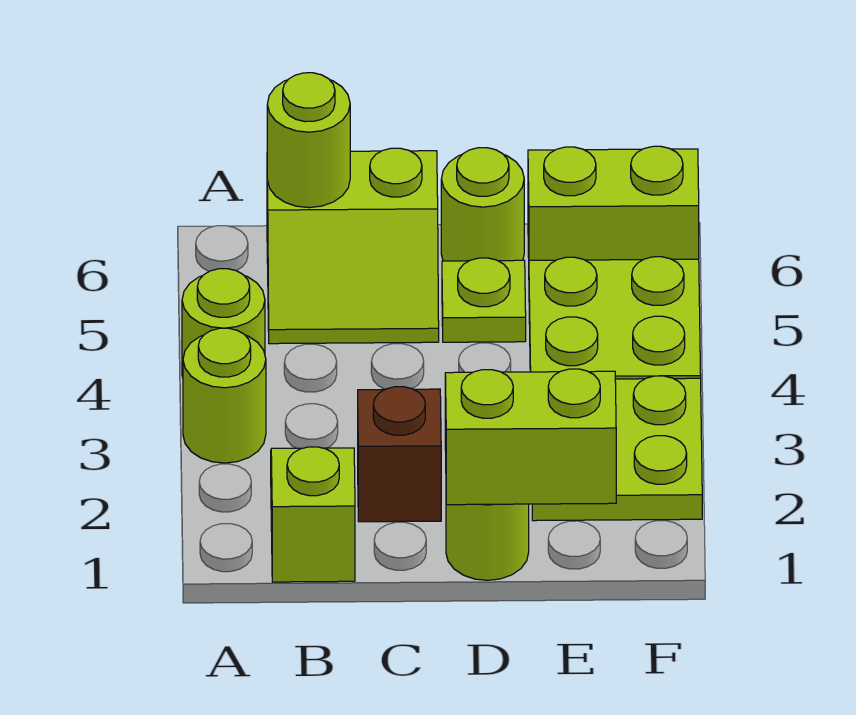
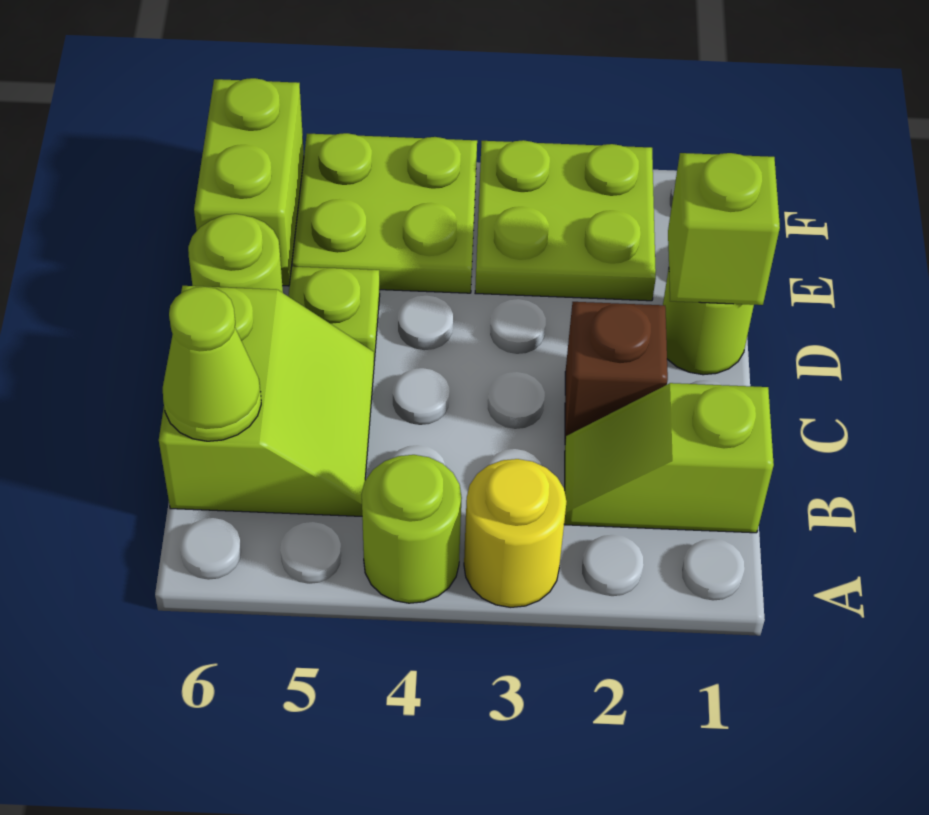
lime 1x1 round brick [183,328,266,463] -> yellow 1x1 round brick [464,459,567,607]
lime 1x1 round brick [267,73,350,208] -> lime 1x1 cone [163,287,261,441]
lime 1x2 brick [445,369,616,505] -> lime 1x1 brick [668,153,780,305]

